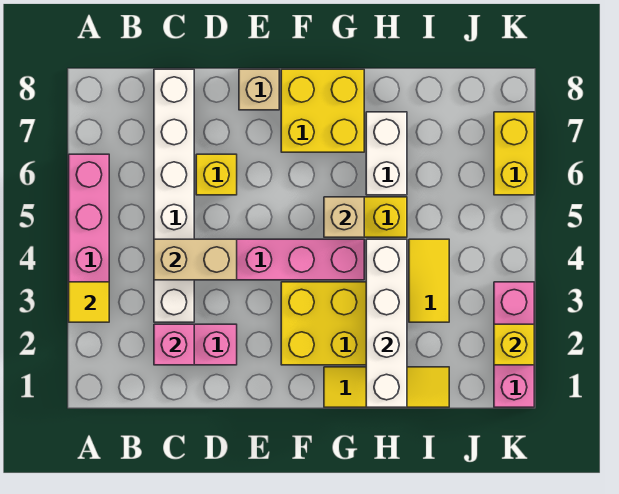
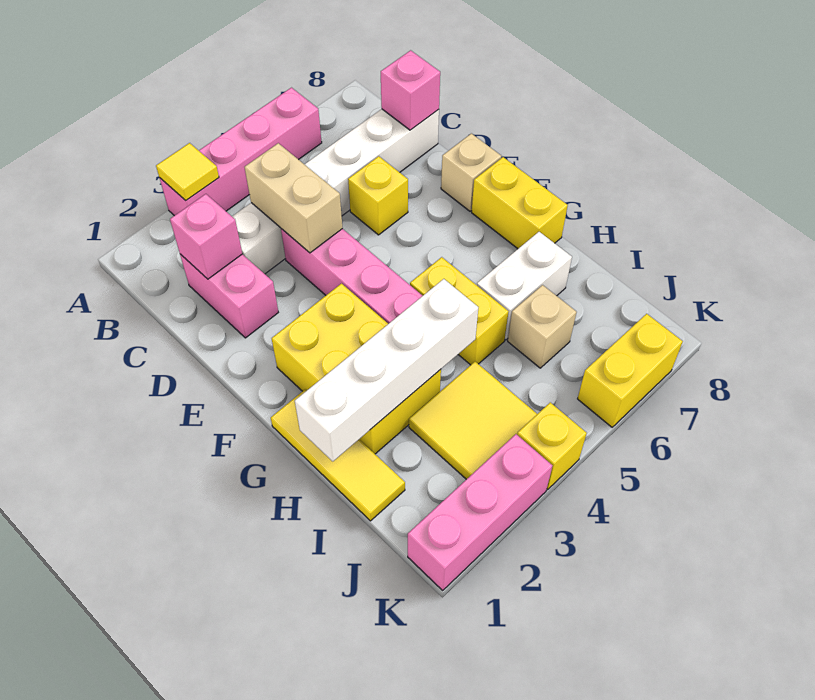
none -> pink 1x1 brick [381,50,440,130]
yellow 2x2 brick [281,69,364,152] -> yellow 1x2 brick [472,157,568,249]
tan 1x1 brick [324,197,364,237] -> tan 1x1 brick moved to [508,285,577,368]
yellow 1x2 tile [409,239,449,322] -> yellow 2x2 tile [409,362,537,479]
yellow 1x1 brick [494,324,534,365] -> yellow 1x1 brick moved to [517,402,587,490]

